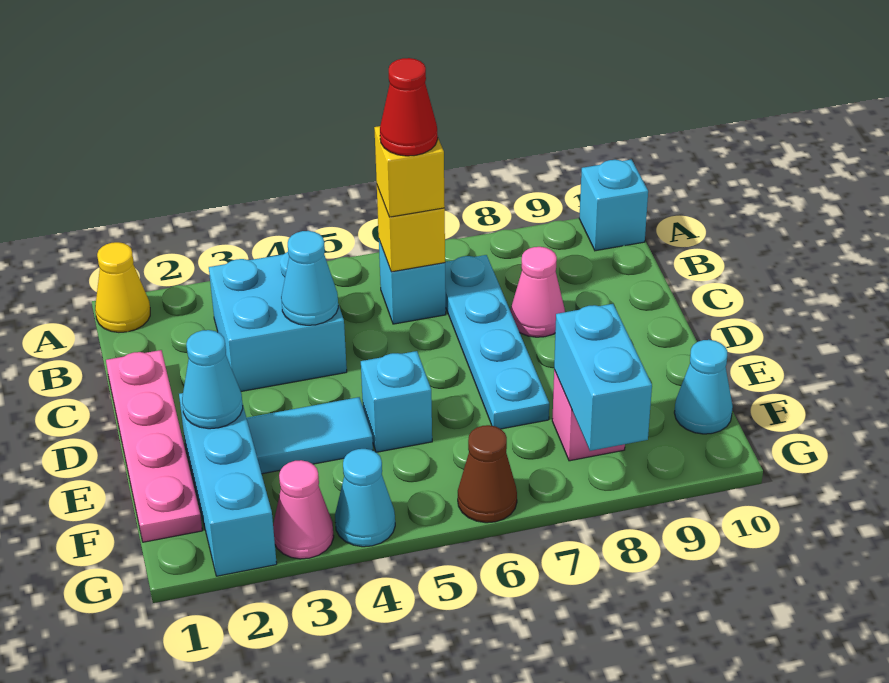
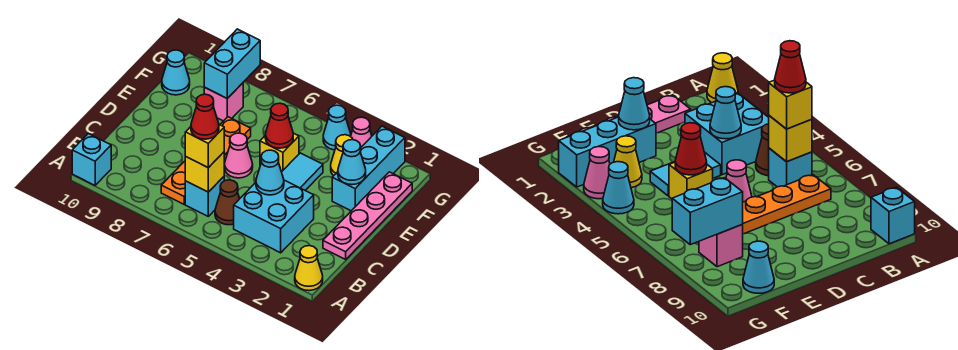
cyan 1x4 plate [445,255,549,429] -> orange 1x4 plate [161,117,251,204]
pink 1x1 cone [510,247,565,337] -> pink 1x1 cone moved to [225,133,253,178]
cyan 1x2 tile [247,397,373,474] -> cyan 1x2 tile turned to [282,153,323,190]
cyan 1x1 brick [361,351,432,452] -> yellow 1x1 brick [260,133,299,172]
none -> red 1x1 cone [265,103,293,148]
none -> yellow 1x1 cone [331,135,353,176]
brown 1x1 cone [458,425,517,523] -> brown 1x1 cone moved to [215,180,240,225]

